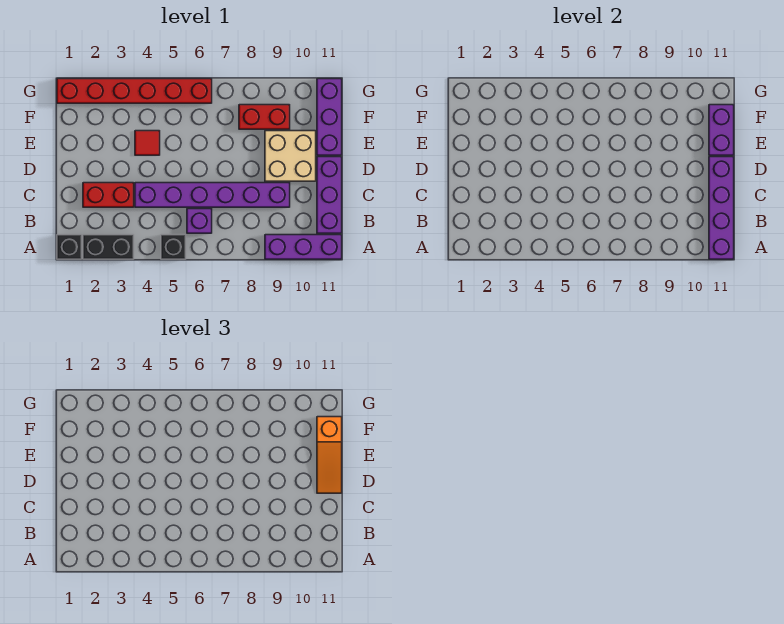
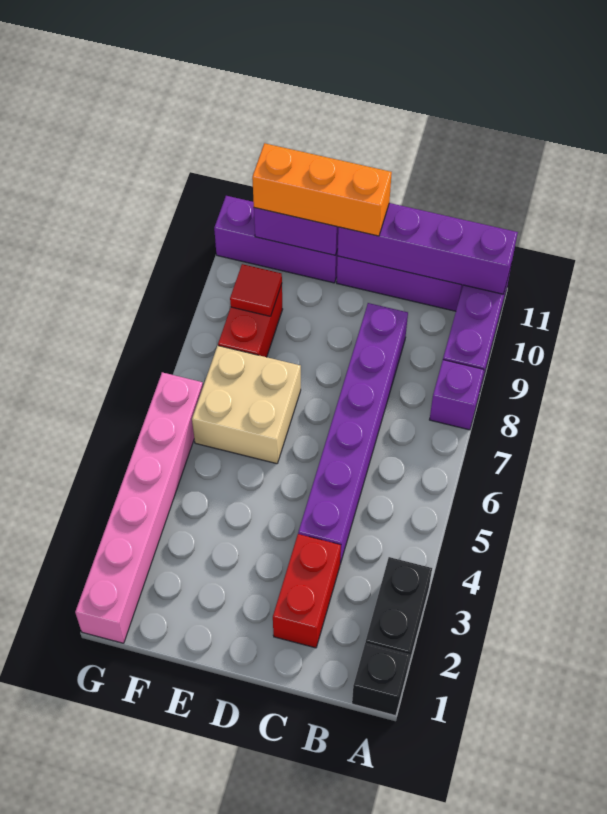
black 1x1 brick [161,235,186,259] -> none
purple 1x1 brick [187,209,212,233] -> purple 1x1 brick moved to [430,360,484,430]
tan 2x2 brick [265,131,316,181] -> tan 2x2 brick moved to [192,345,301,464]
orange 1x3 slope [317,417,342,493] -> orange 1x3 brick [252,143,392,236]
red 1x1 tile [135,131,160,155] -> red 1x1 tile moved to [230,264,282,316]
red 1x6 brick [57,79,212,103] -> pink 1x6 brick [75,372,203,643]

